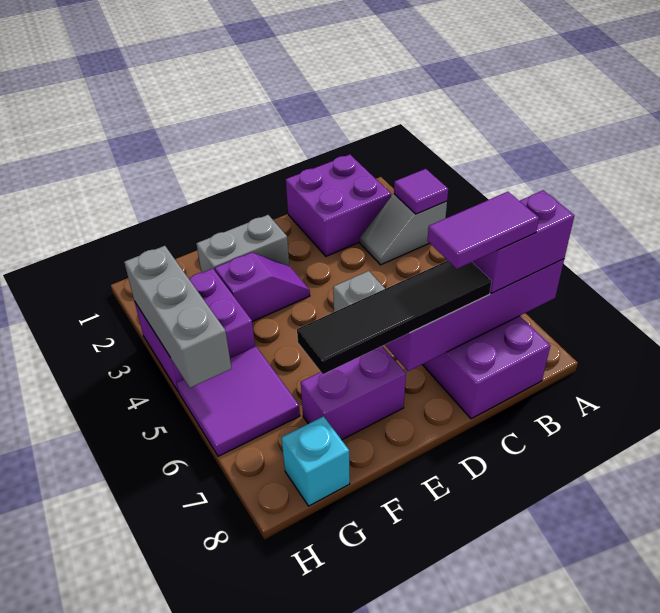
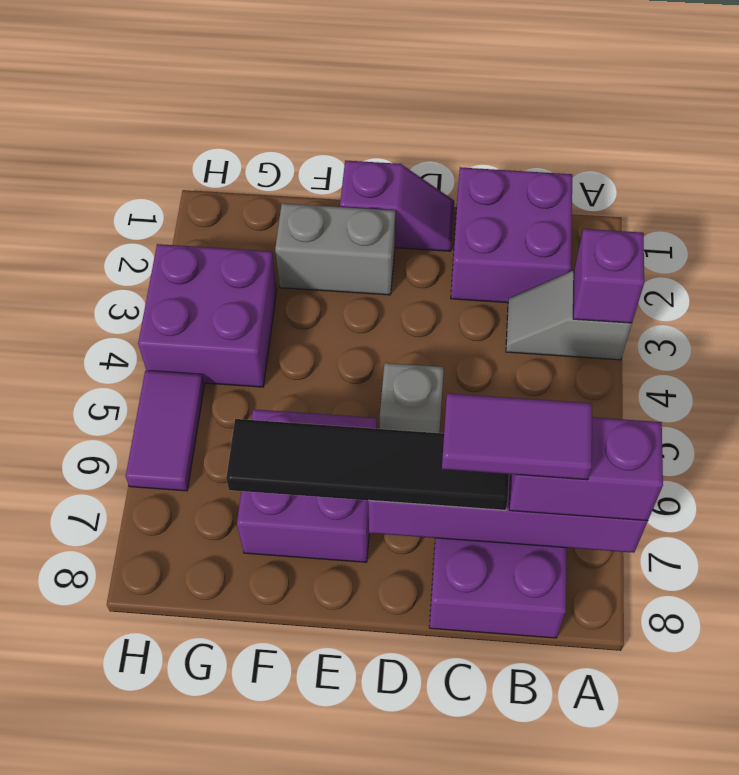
purple 1x1 tile [394,169,448,214] -> purple 1x1 brick [573,229,644,323]
purple 1x2 slope [215,253,310,322] -> purple 1x2 slope moved to [340,160,454,251]
purple 1x2 brick [301,346,406,440] -> purple 2x2 brick [237,409,377,562]
purple 2x2 tile [176,346,300,456] -> purple 1x2 tile [126,371,204,491]
cyan 1x1 brick [282,416,350,506] -> none
grey 1x3 brick [124,246,232,388] -> none

